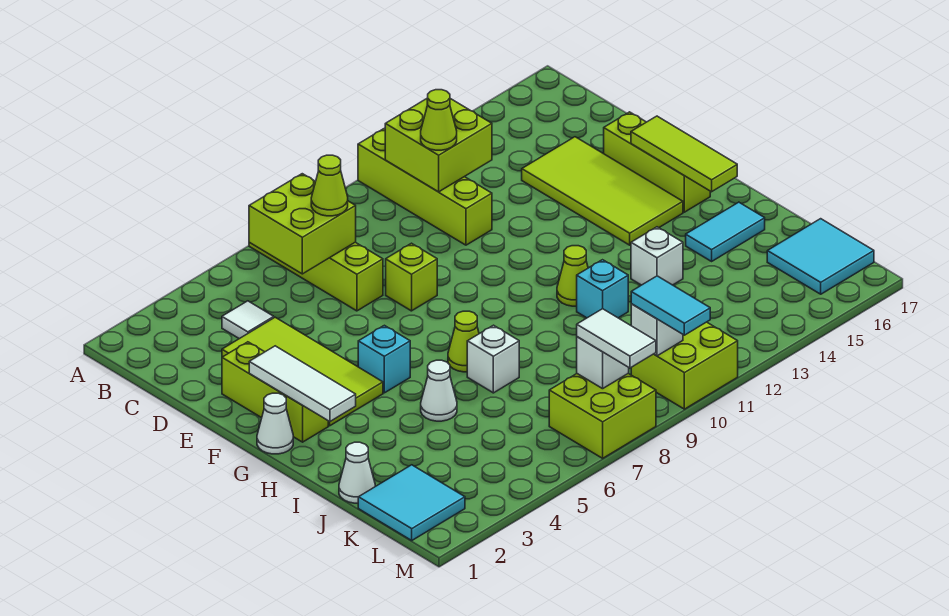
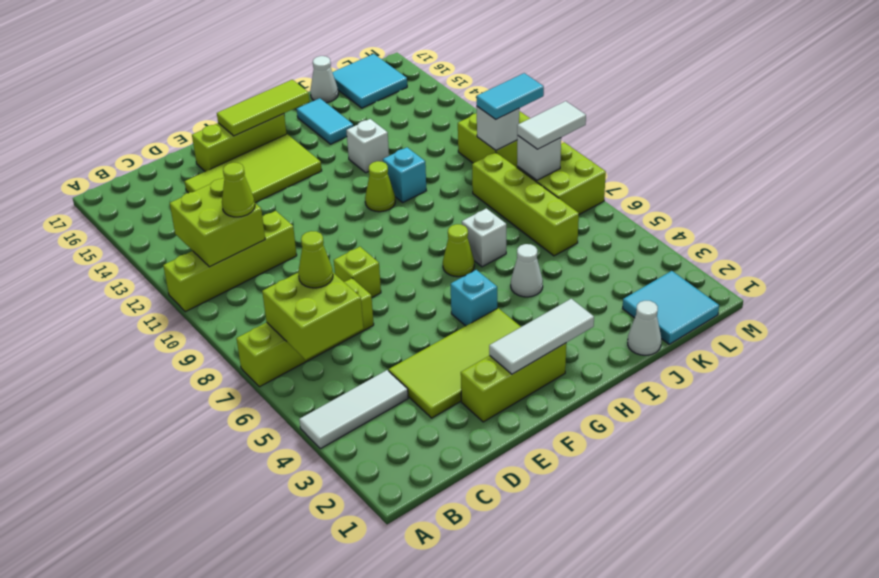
white 1x1 tile [222,301,274,339] -> white 1x3 tile [299,370,408,449]
white 1x1 cone [257,393,293,454] -> white 1x1 cone moved to [310,56,338,103]
none -> lime 1x4 brick [472,152,579,256]

